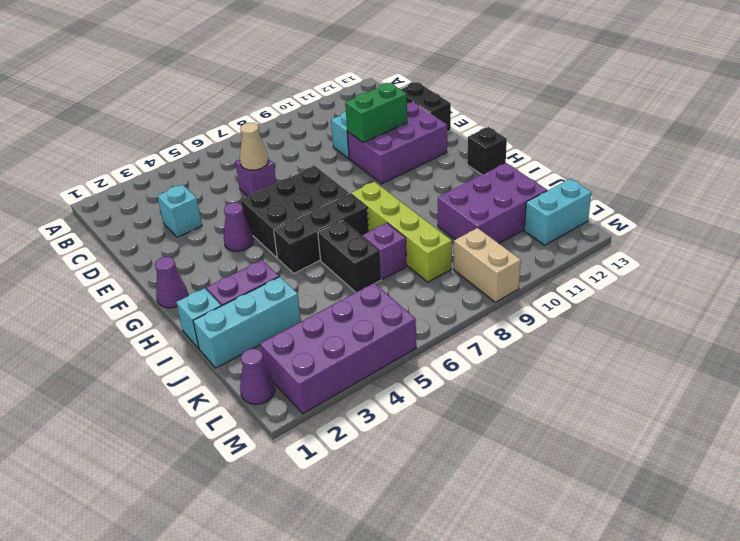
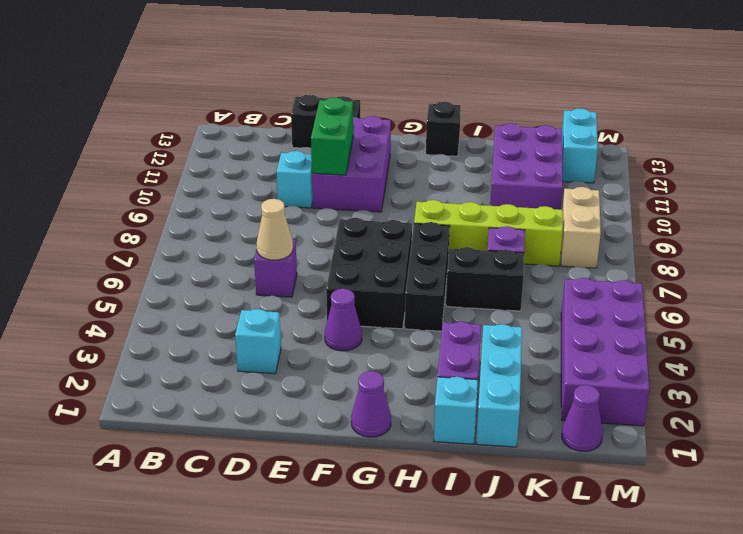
tan 1x2 brick [454,228,521,302] -> tan 1x2 brick turned to [561,187,601,268]

